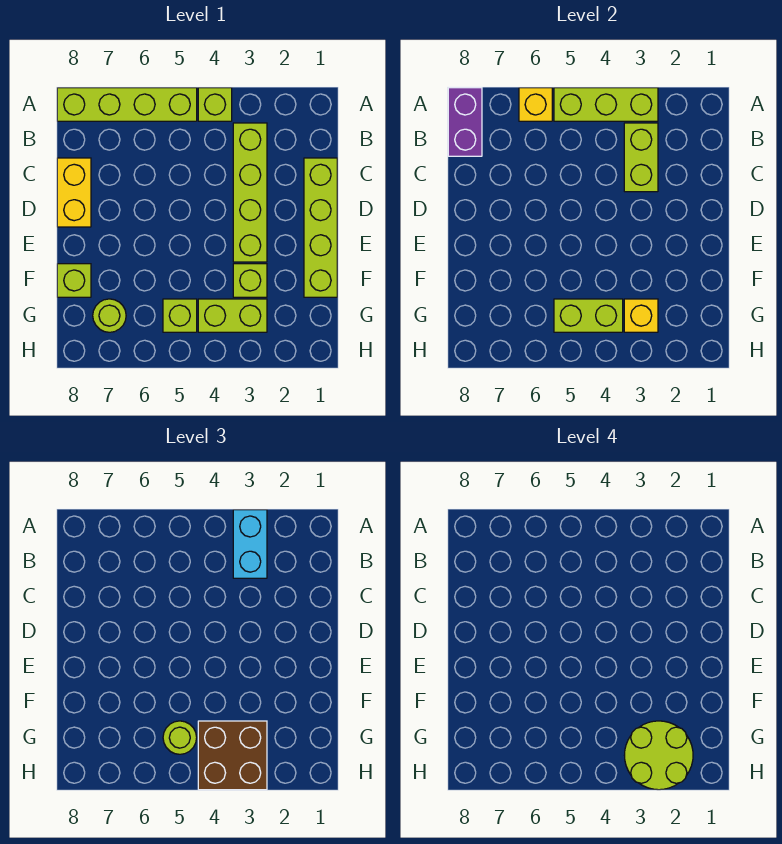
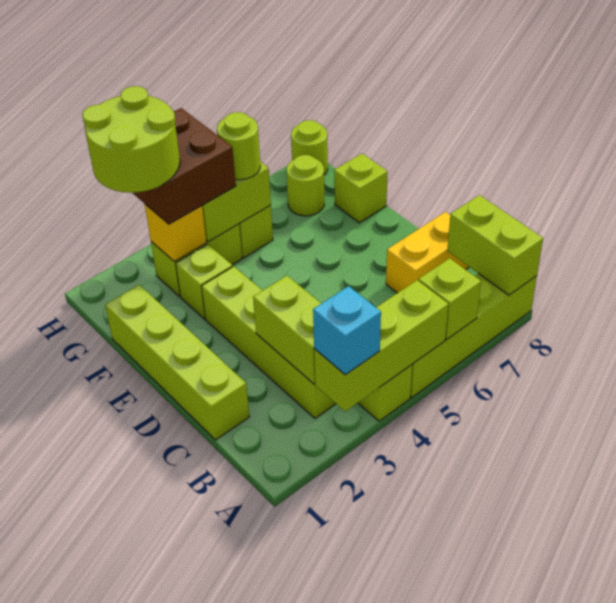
cyan 1x2 brick [233,510,267,578] -> cyan 1x1 brick [313,286,381,374]
yellow 1x1 brick [519,88,552,121] -> lime 1x1 brick [419,258,481,339]
purple 1x2 brick [448,88,482,156] -> lime 1x2 brick [447,195,543,295]
yellow 1x2 brick [57,158,91,227] -> yellow 1x2 brick turned to [386,212,469,293]
none -> lime 1x1 round brick [291,120,328,175]

